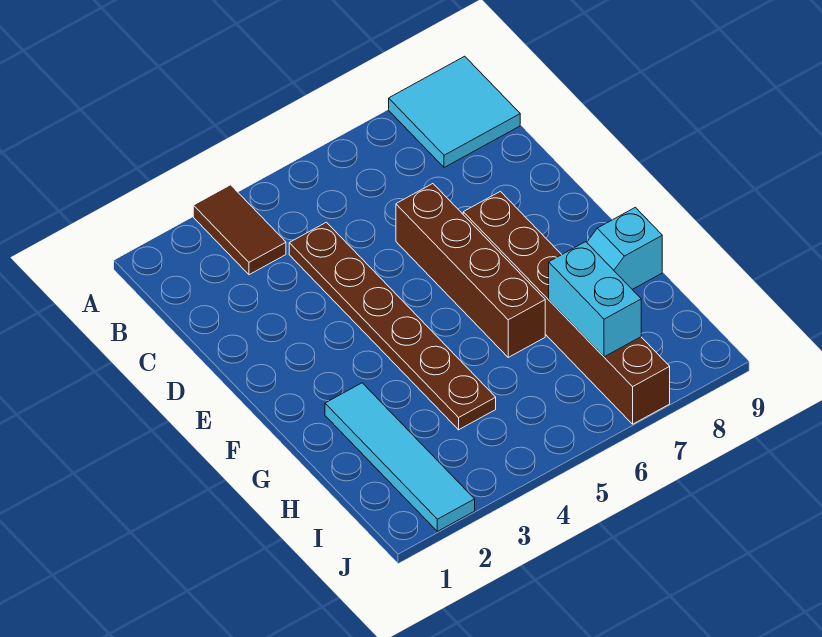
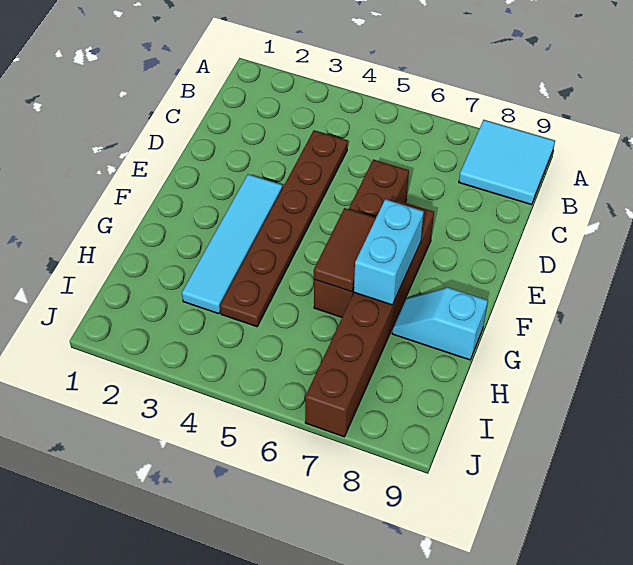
brown 1x2 tile [193,185,286,275] -> brown 1x2 tile moved to [314,208,376,292]
cyan 1x4 tile [325,383,475,531] -> cyan 1x4 tile moved to [182,174,282,314]
cyan 1x2 brick [549,242,641,357] -> cyan 1x2 brick moved to [354,199,424,305]

